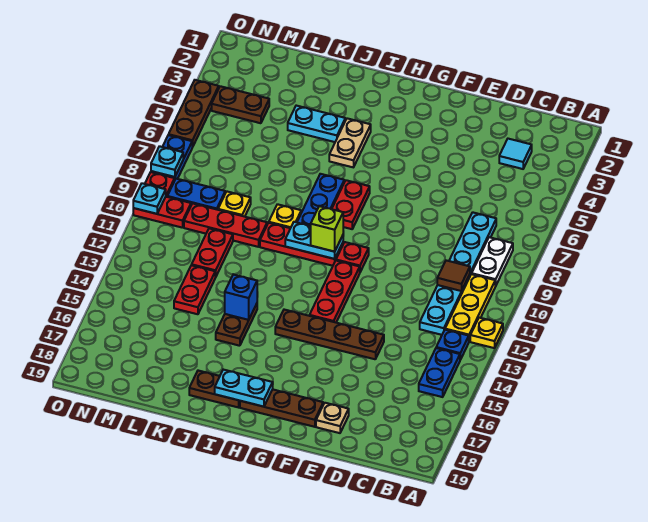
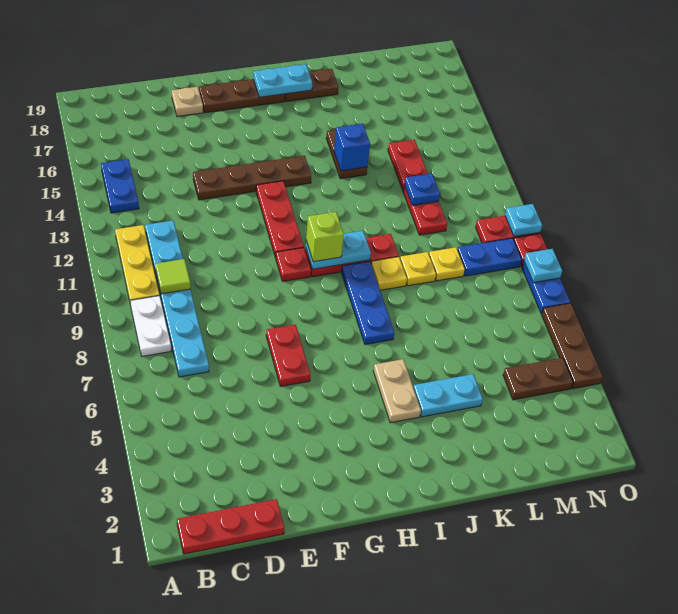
yellow 1x1 plate [470,318,503,348] -> yellow 1x1 plate moved to [400,252,436,286]
blue 1x1 plate [436,330,469,360] -> blue 1x1 plate moved to [405,173,440,205]
cyan 1x1 tile [499,139,532,169] -> none
brown 1x1 tile [437,260,470,291] -> lime 1x1 tile [155,259,190,294]
red 1x2 plate [332,180,370,229] -> red 1x2 plate moved to [266,325,311,386]
red 1x3 plate [184,203,267,247] -> red 1x3 plate moved to [177,499,284,554]

